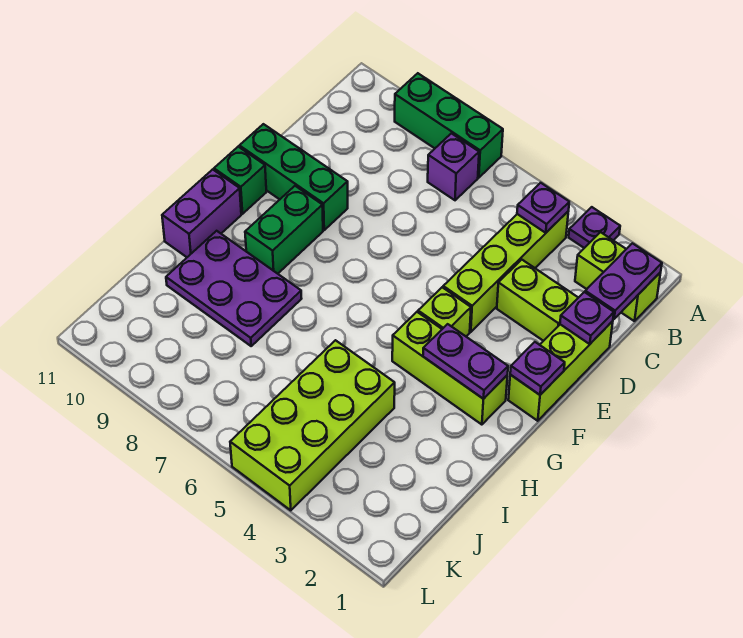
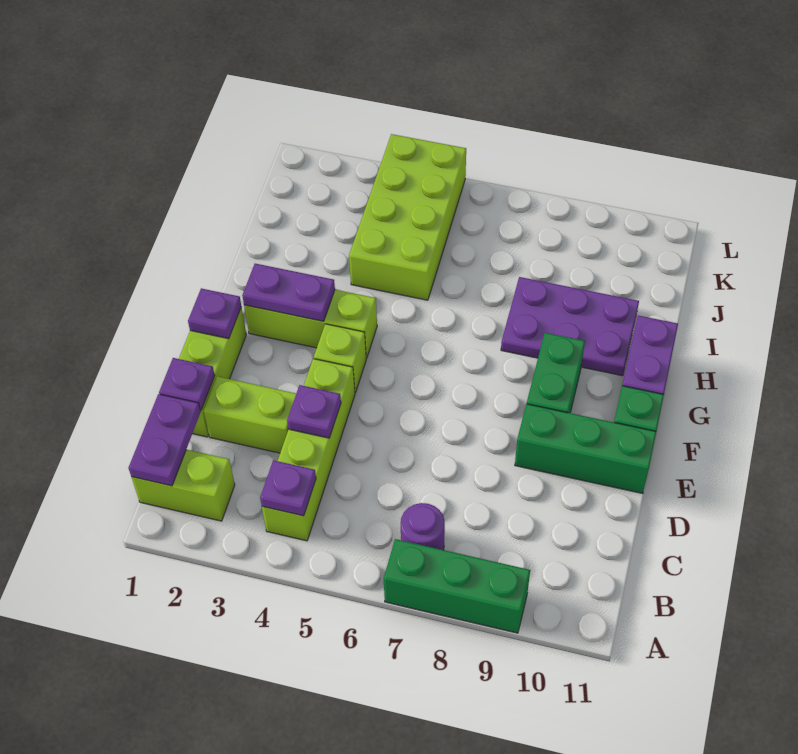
purple 1x1 plate [569,207,620,248] -> purple 1x1 plate moved to [287,385,341,438]
purple 1x1 brick [428,133,479,200] -> purple 1x1 round brick [401,503,445,550]

